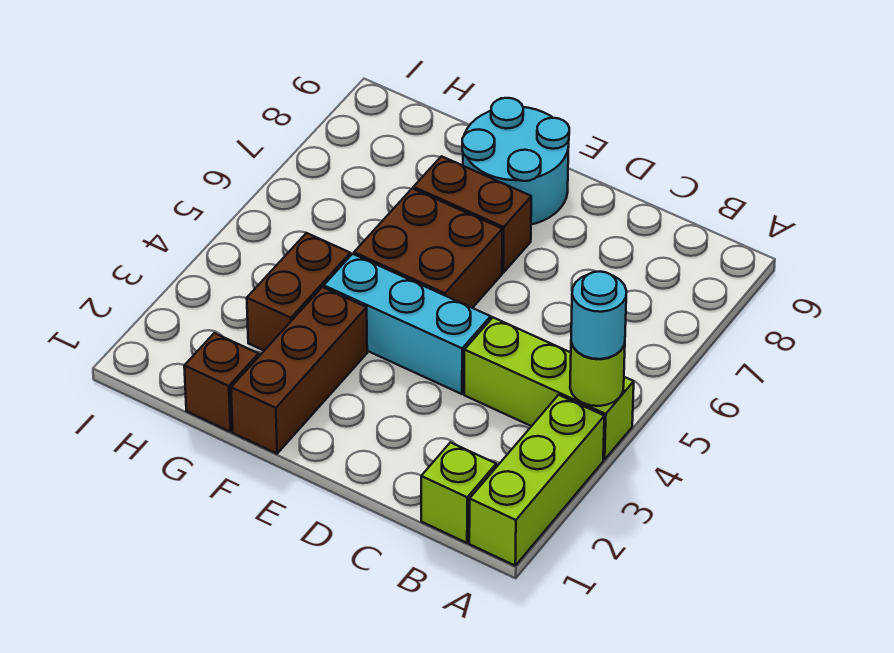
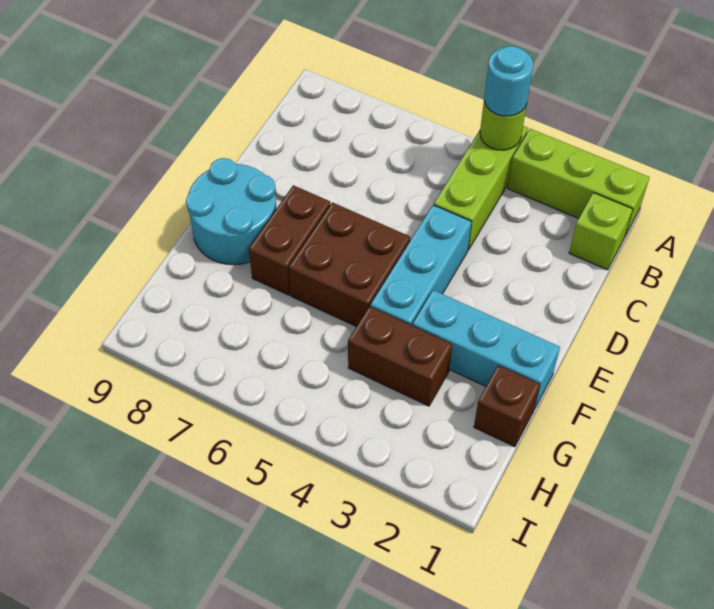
brown 1x3 brick [231,287,367,454] -> cyan 1x3 brick [412,290,560,409]

